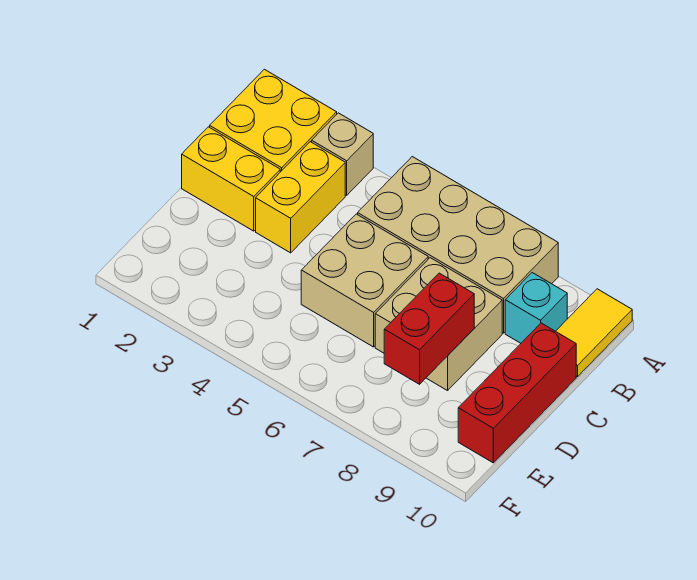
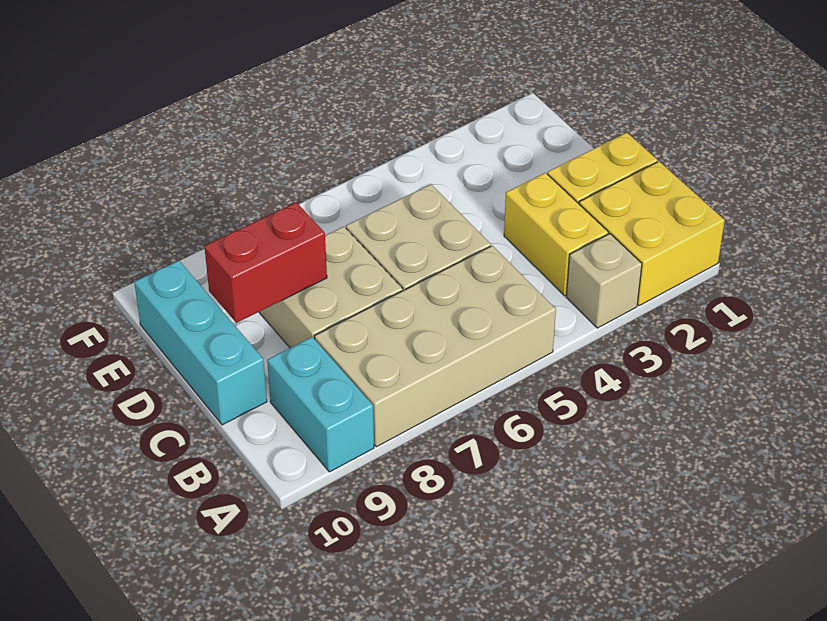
yellow 1x2 tile [556,289,632,377] -> none
cyan 1x1 brick [505,273,567,343] -> cyan 1x2 brick [267,337,374,472]
red 1x3 brick [458,323,576,463] -> cyan 1x3 brick [134,261,267,425]
red 1x2 brick [384,273,474,384] -> red 1x2 brick turned to [204,202,327,323]

